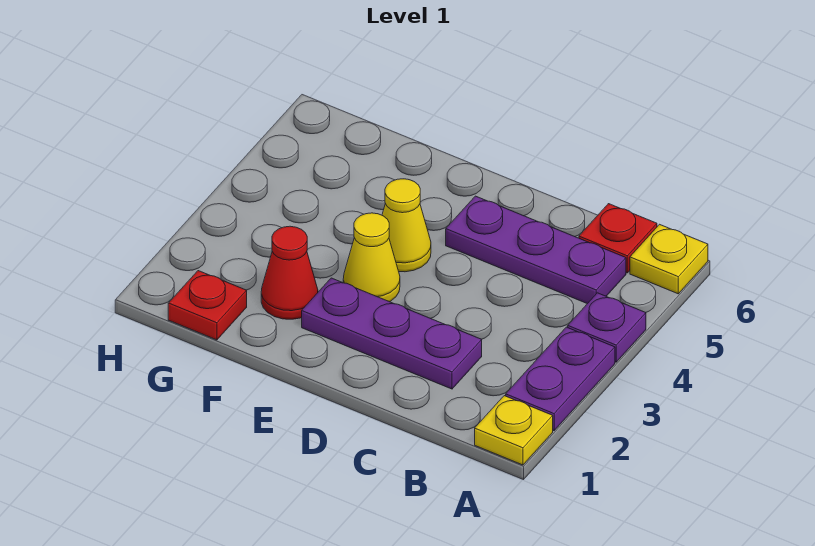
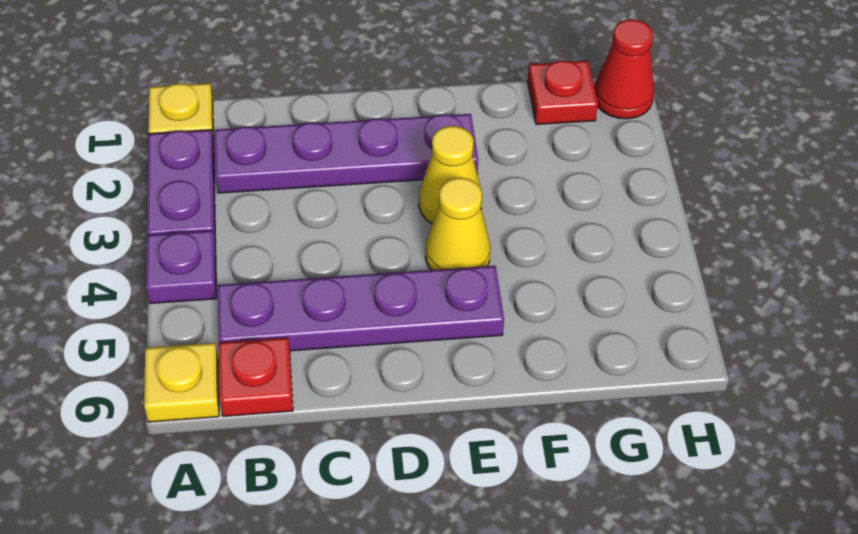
purple 1x3 plate [446,196,626,304] -> purple 1x4 plate [218,266,504,351]
purple 1x3 plate [302,278,482,389] -> purple 1x4 plate [215,114,478,193]
red 1x1 cone [261,226,318,319] -> red 1x1 cone moved to [594,19,654,119]

